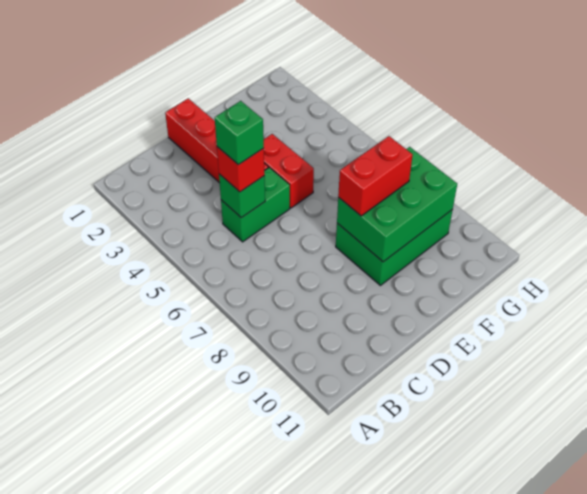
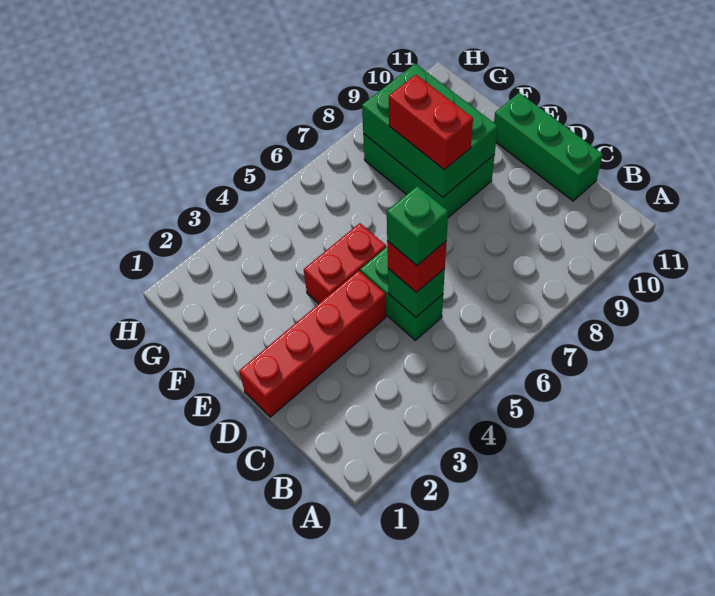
none -> green 1x3 brick [494,93,603,201]

